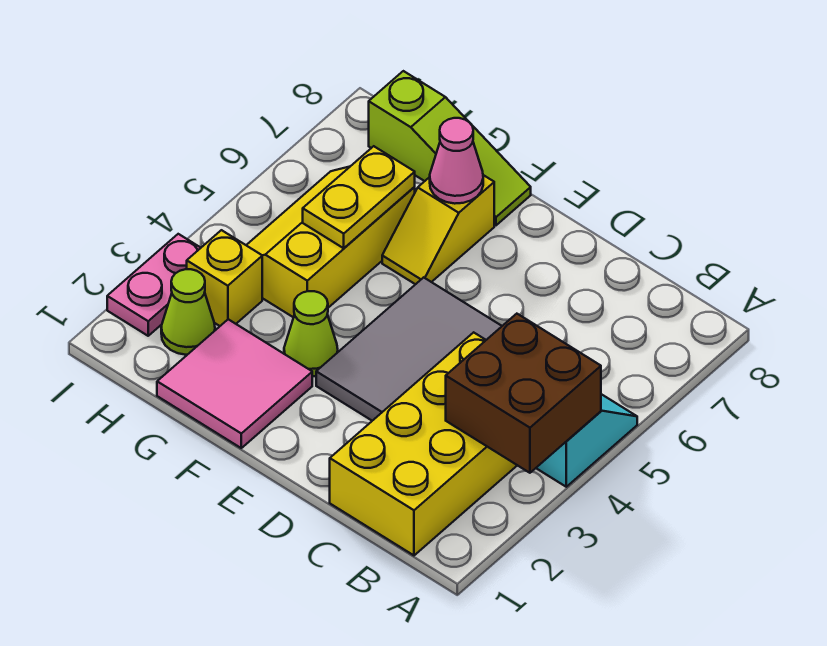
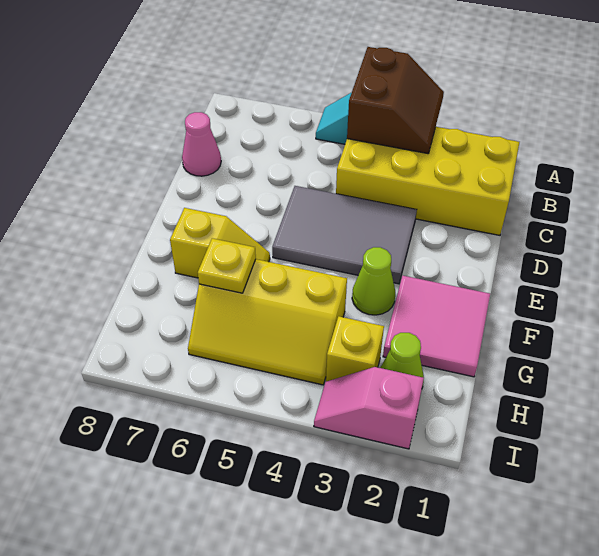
brown 2x2 brick [446,314,601,473] -> brown 2x2 slope [347,47,444,154]
pink 1x1 cone [430,118,483,204] -> pink 1x1 cone moved to [182,112,221,176]
lime 1x3 slope [369,71,531,225] -> none
yellow 1x2 plate [303,146,415,248] -> yellow 1x1 plate [198,238,256,293]
pink 1x2 plate [107,234,200,336] -> pink 1x2 slope [314,367,424,449]

